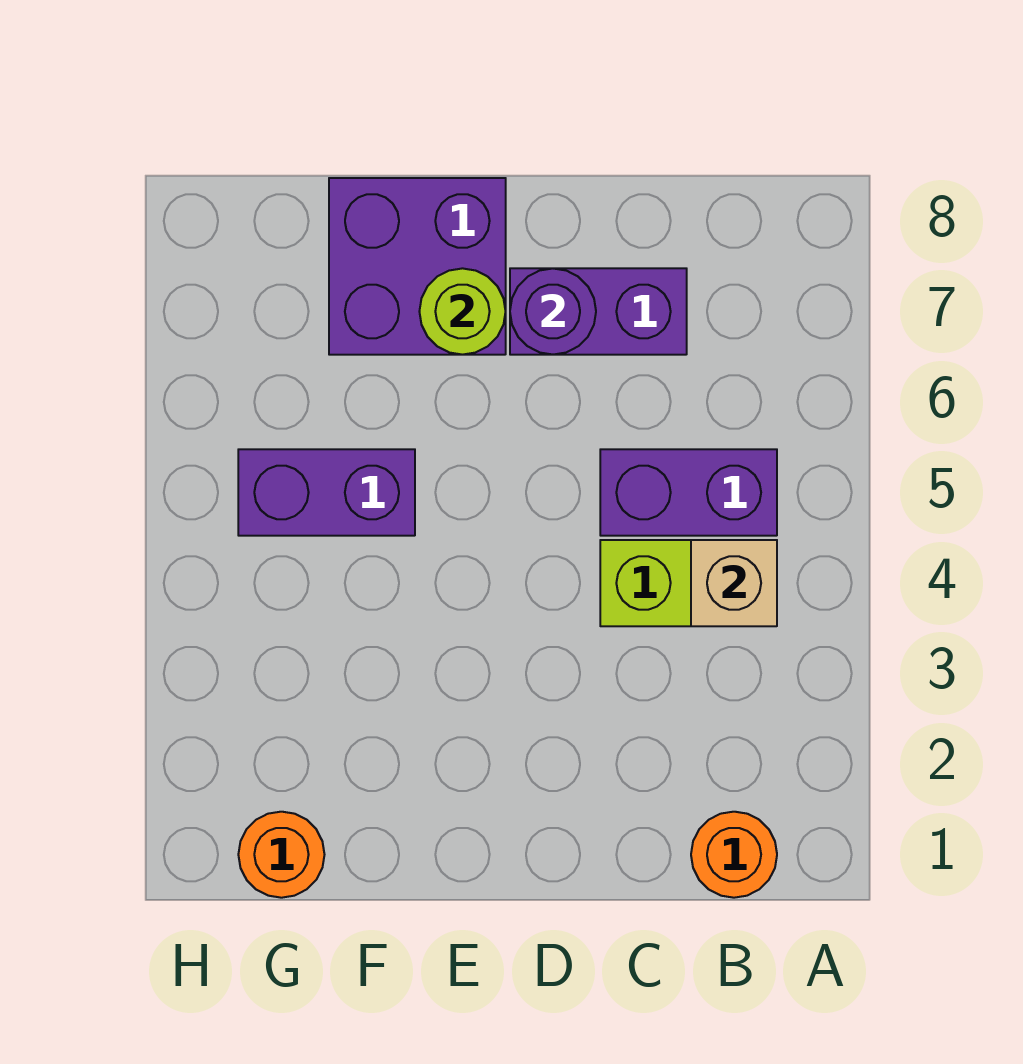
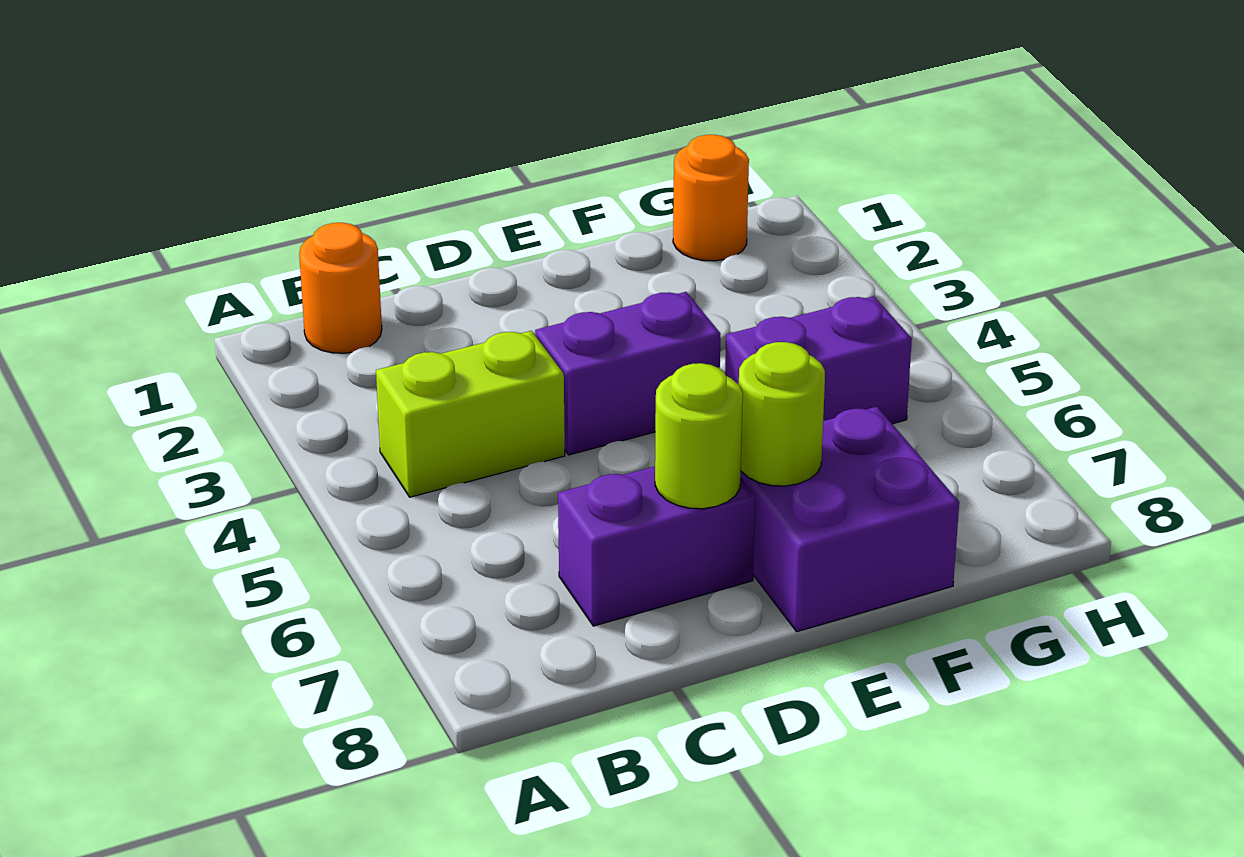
tan 1x1 brick [691,540,777,626] -> none
purple 1x2 brick [600,449,777,536] -> purple 1x2 brick moved to [535,292,721,455]
purple 1x1 round brick [510,268,596,355] -> lime 1x1 round brick [655,363,743,509]

